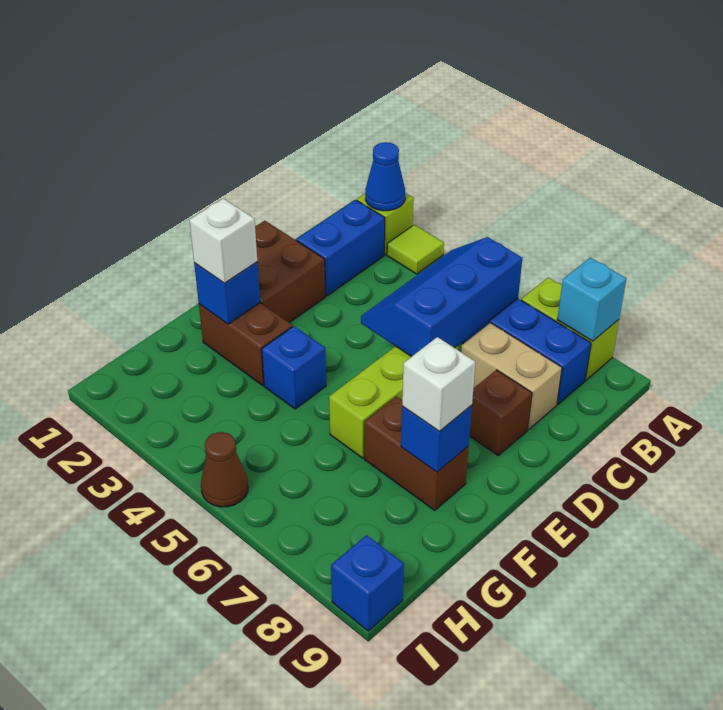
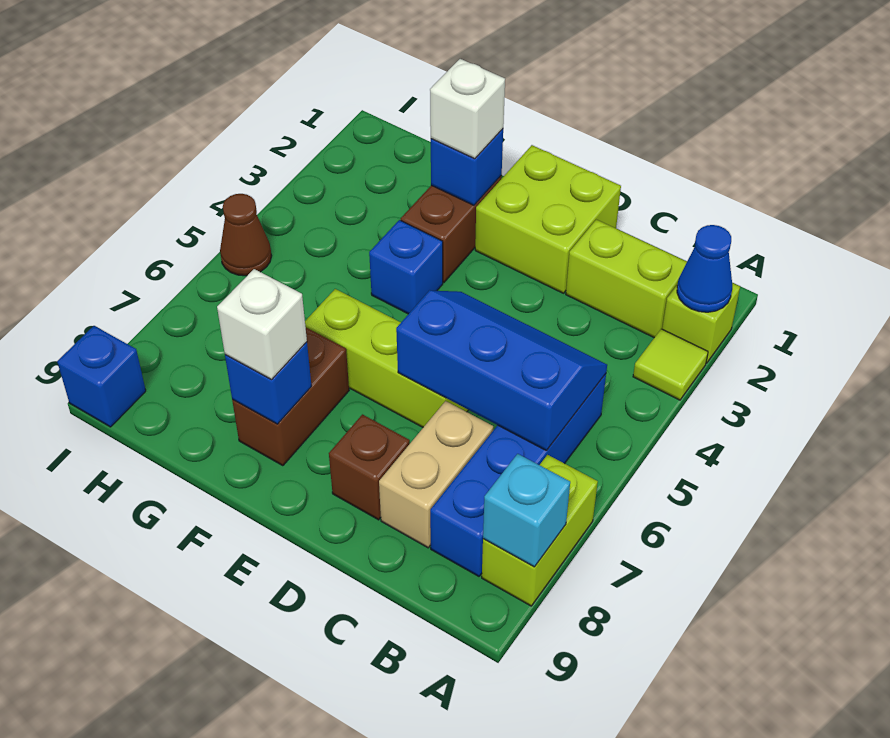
blue 1x2 brick [297,200,385,296] -> lime 1x2 brick [566,220,687,338]
brown 2x2 brick [255,221,325,323] -> lime 2x2 brick [475,145,621,293]

